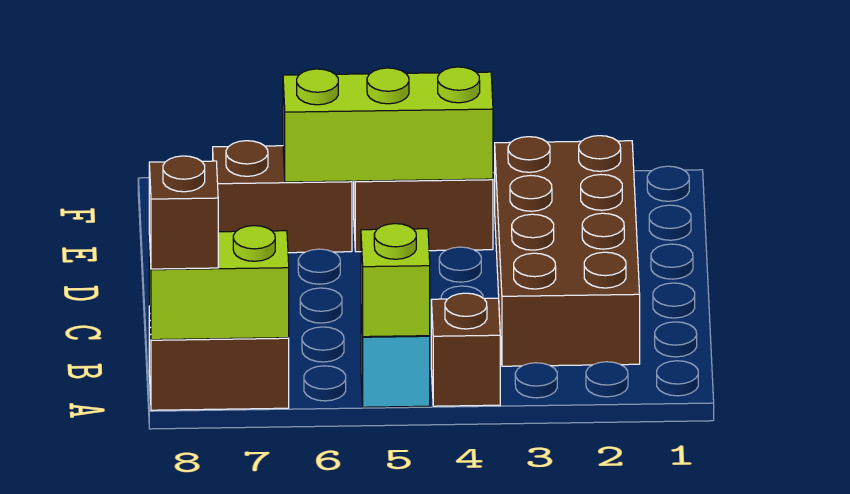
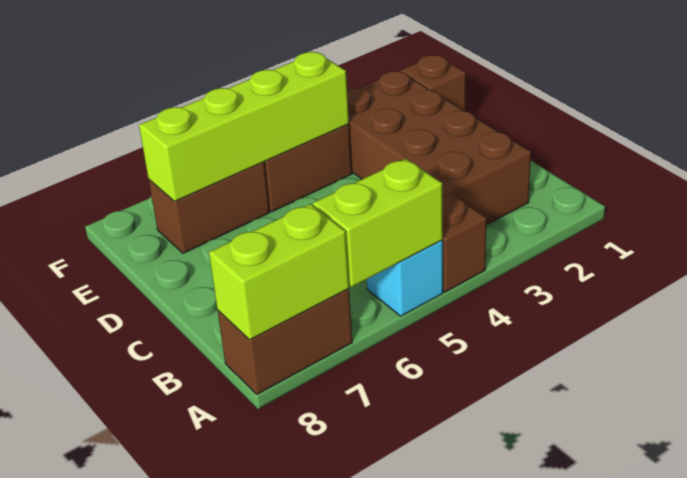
lime 1x1 brick [361,224,430,337] -> lime 1x2 brick [313,159,443,287]
brown 1x1 brick [149,156,218,269] -> brown 1x1 brick moved to [400,55,466,111]
lime 1x3 brick [283,67,493,182] -> lime 1x4 brick [139,52,349,202]

